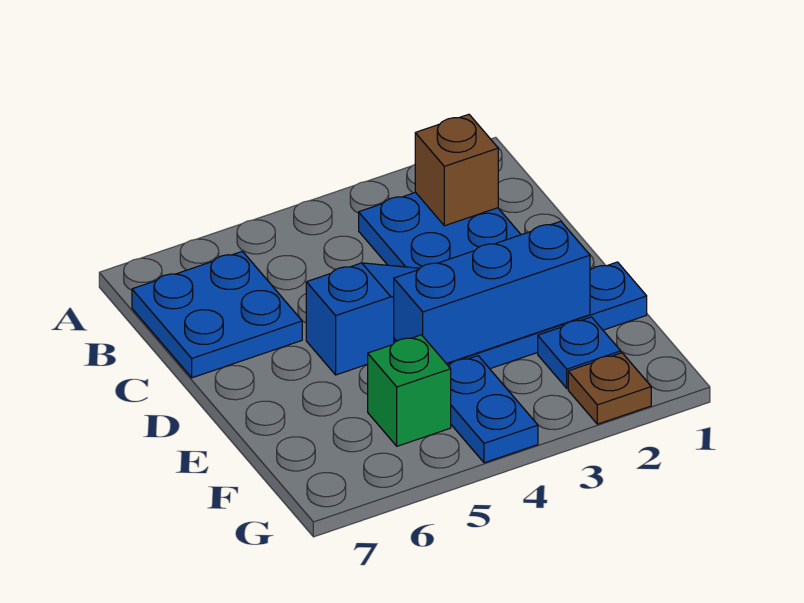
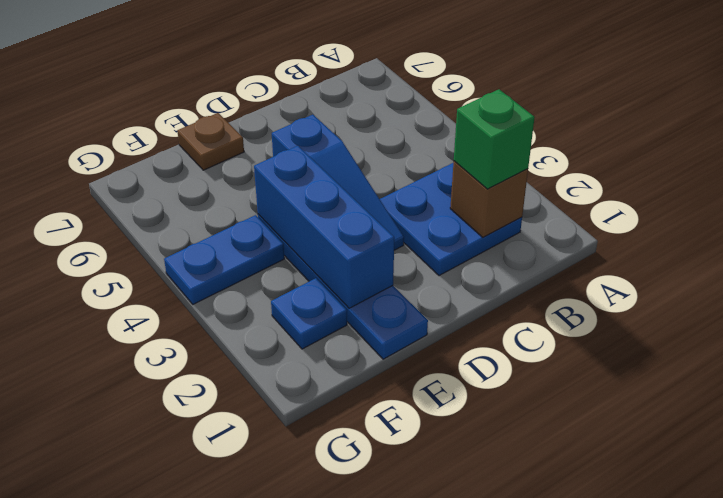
blue 2x2 plate [132,251,302,378] -> none
green 1x1 brick [368,335,451,446] -> green 1x1 brick moved to [454,89,535,189]
brown 1x1 plate [568,353,651,424] -> brown 1x1 plate moved to [177,113,244,170]

